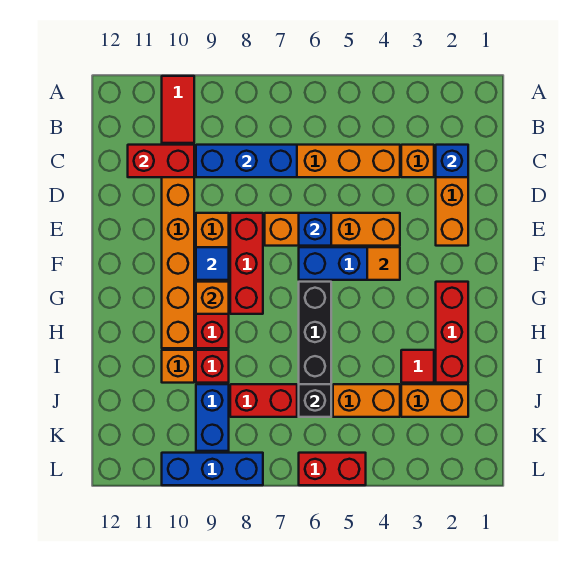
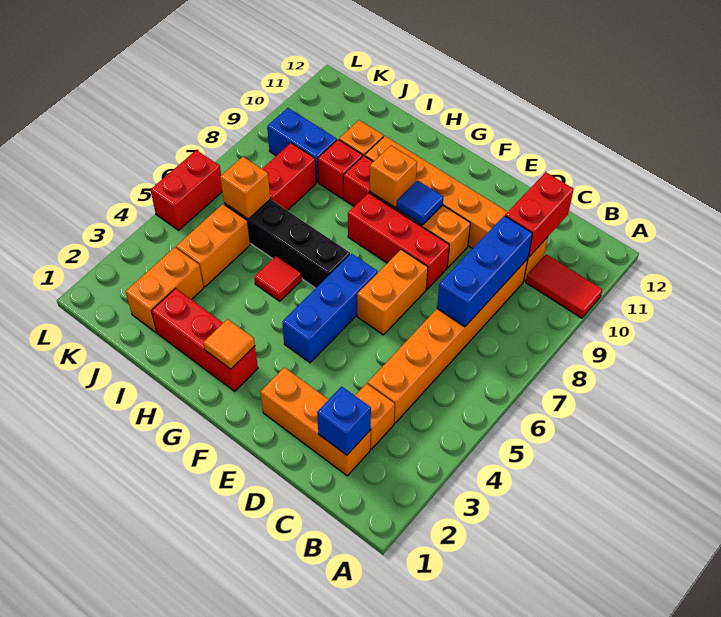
orange 1x4 brick [265,213,400,246] -> orange 1x2 brick [357,250,428,335]
blue 1x1 brick [299,213,331,246] -> none
orange 1x1 tile [367,247,400,280] -> orange 1x1 tile moved to [203,319,255,369]
red 1x1 tile [401,350,434,383] -> red 1x1 tile moved to [254,256,302,301]
black 1x1 brick [299,384,331,417] -> orange 1x1 brick [220,157,270,219]
blue 1x3 brick [162,453,263,485] -> none

